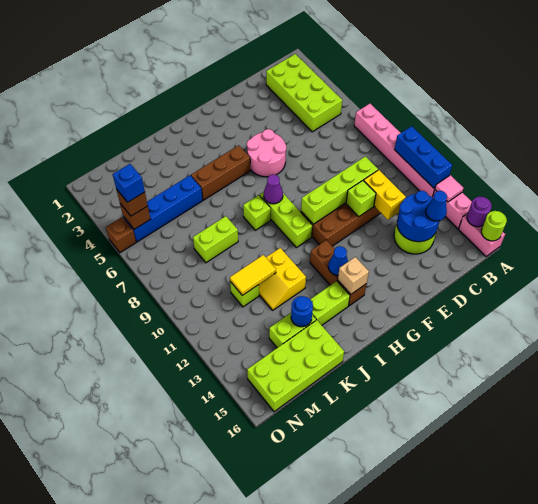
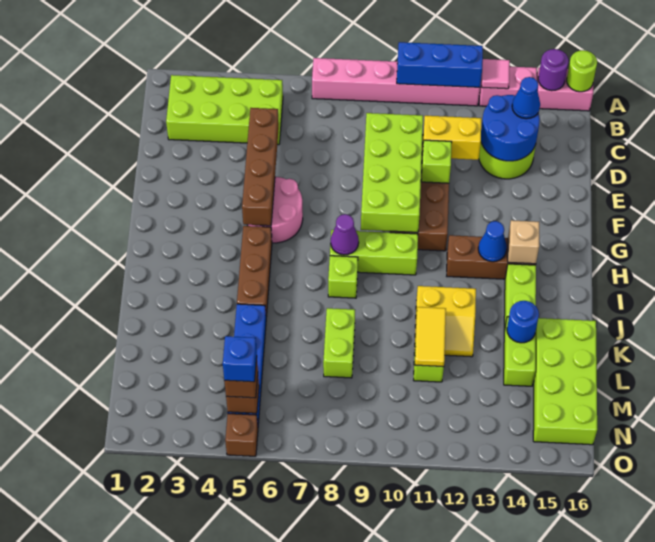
none -> brown 1x4 brick [242,108,279,226]
lime 1x4 brick [301,156,378,224] -> lime 2x4 brick [361,113,423,232]

